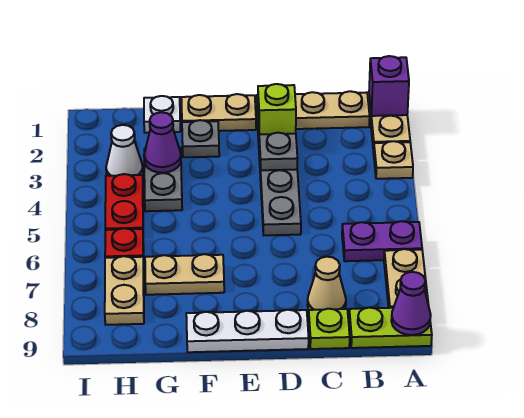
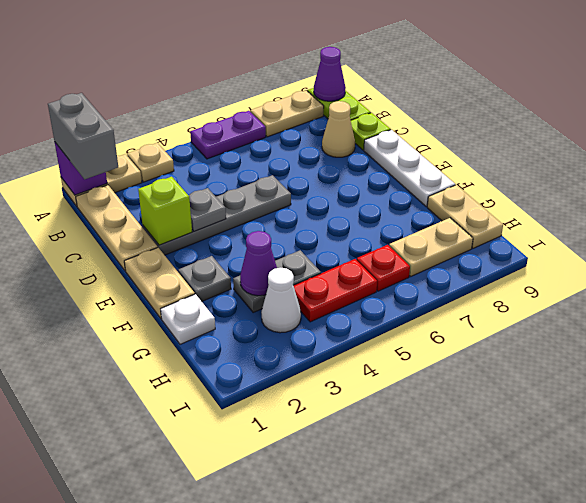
none -> grey 1x2 brick [48,93,118,179]
purple 1x2 plate [342,221,422,261] -> purple 1x2 plate turned to [190,111,266,159]
tan 1x2 plate [145,254,224,295] -> tan 1x2 plate moved to [427,185,503,248]

